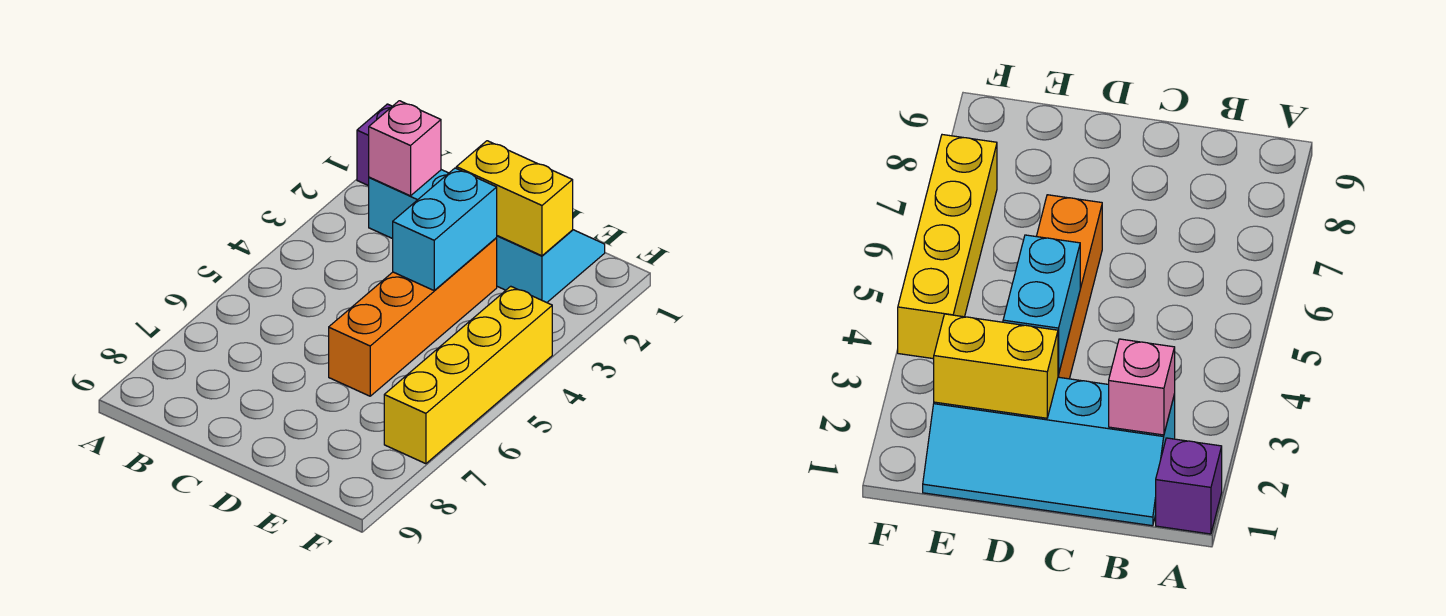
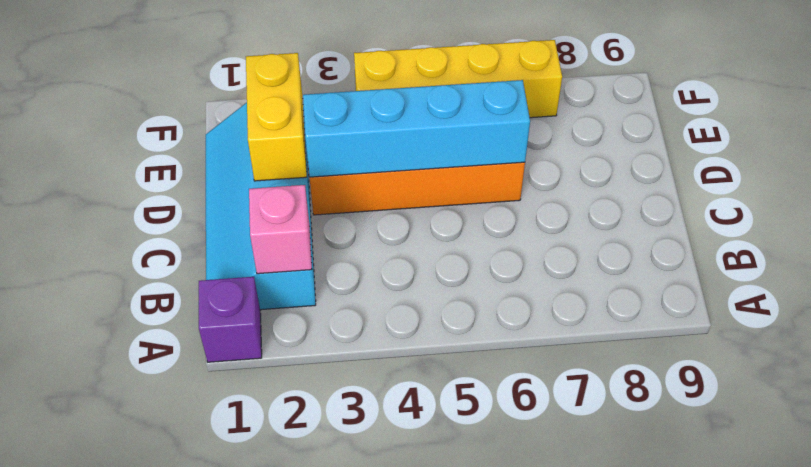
cyan 1x2 brick [393,168,497,291] -> cyan 1x4 brick [303,80,530,177]

